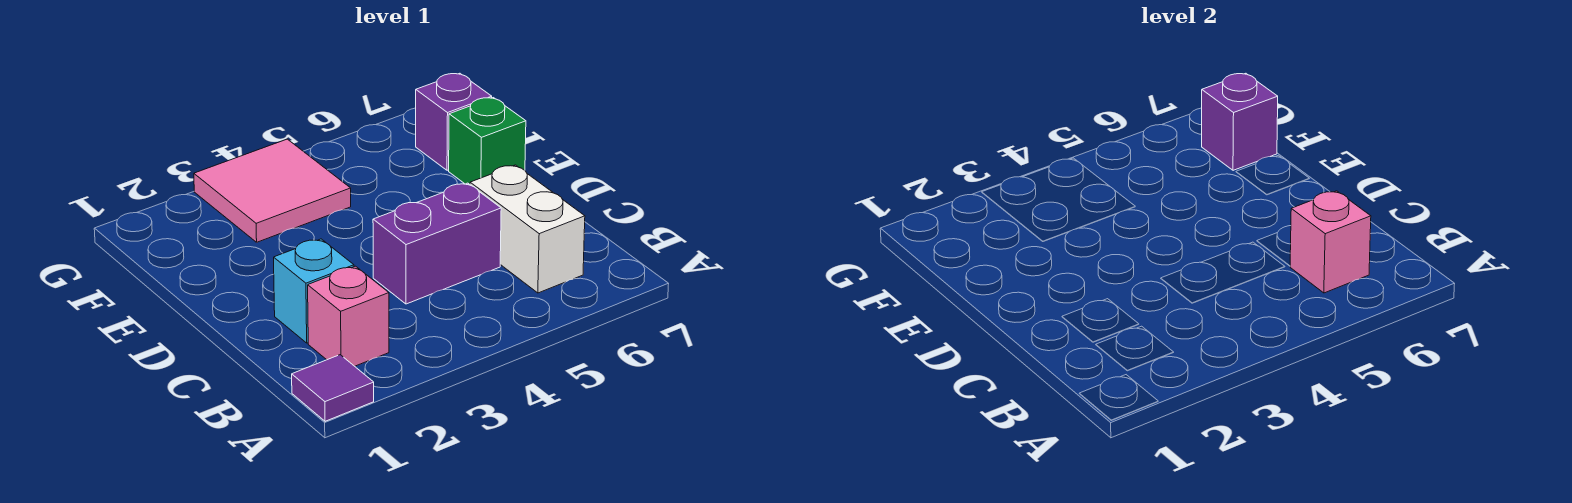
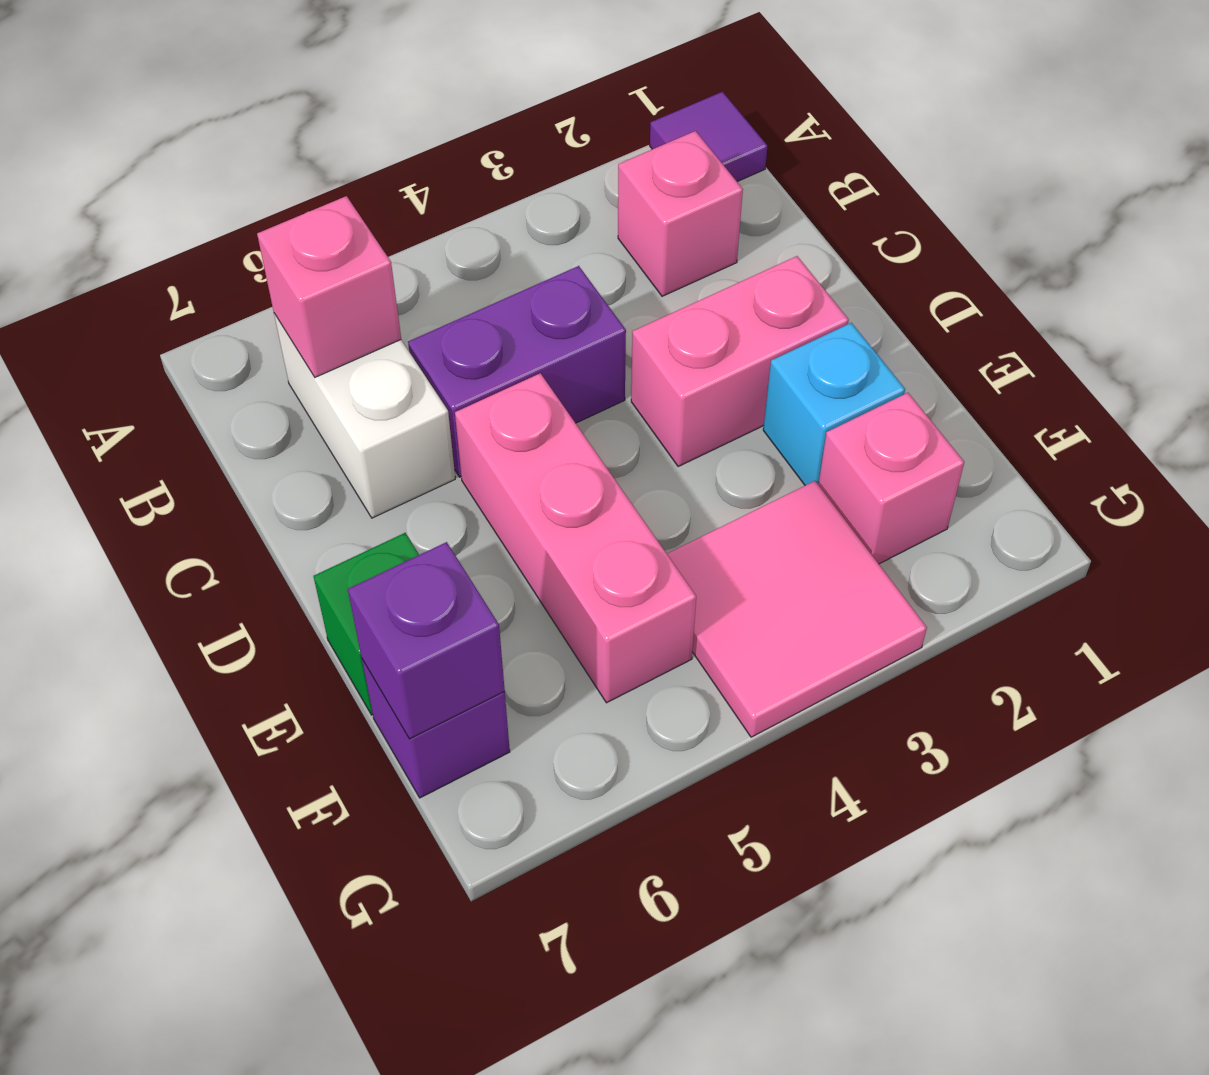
cyan 1x1 brick [274,239,354,343] -> cyan 1x1 brick moved to [763,323,905,485]
none -> pink 1x2 brick [631,256,849,467]
none -> pink 1x3 brick [455,373,696,703]
none -> pink 1x1 brick [818,393,964,564]

